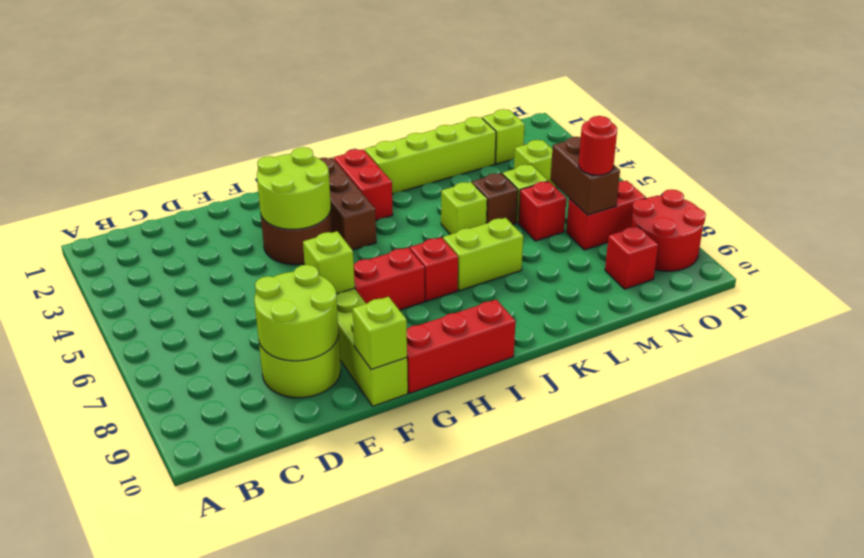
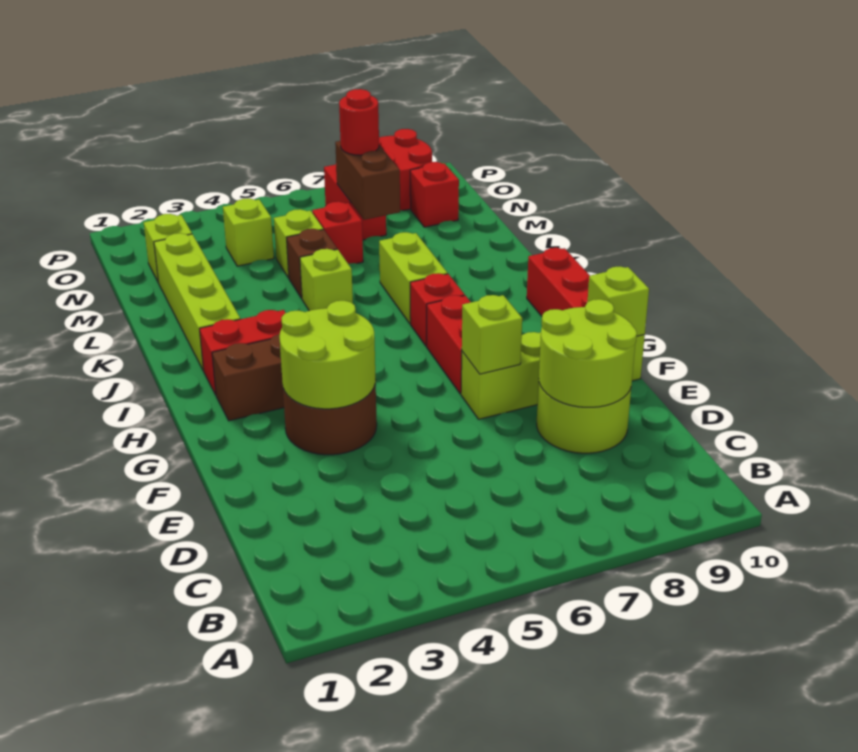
brown 1x2 brick [550,137,620,215] -> brown 1x2 brick turned to [335,141,400,220]

